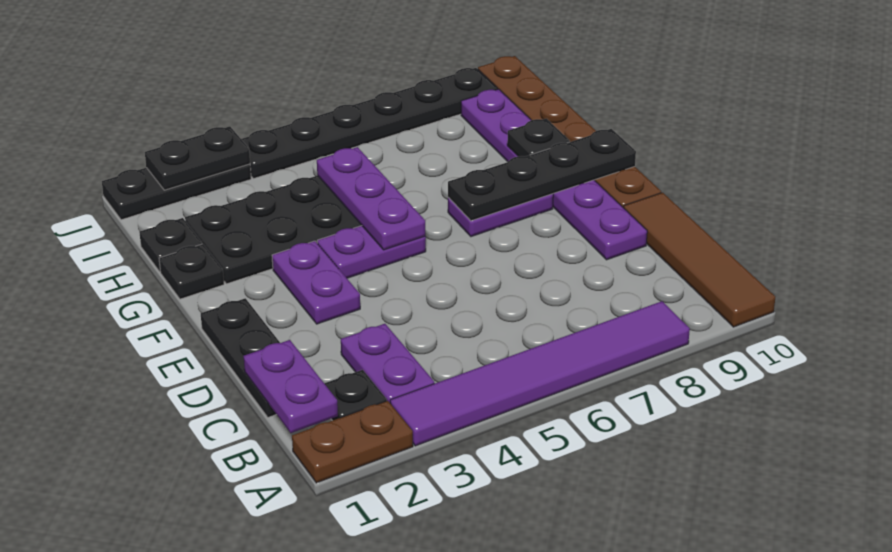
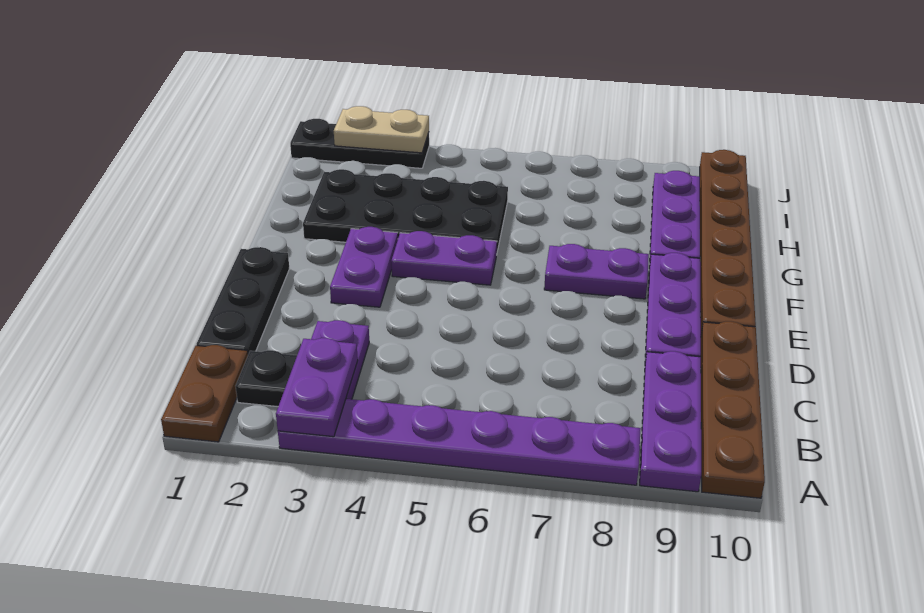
brown 1x2 plate [292,401,413,483] -> brown 1x2 plate turned to [161,345,248,442]
purple 1x6 tile [390,301,690,446] -> purple 1x6 plate [278,399,641,485]
brown 1x4 tile [624,192,775,327] -> brown 1x4 plate [700,321,765,498]
purple 1x2 plate [244,340,338,433] -> purple 1x2 plate moved to [276,338,358,437]
purple 1x3 plate [317,147,425,250] -> purple 1x3 plate moved to [640,351,701,492]
black 1x4 plate [448,129,636,221] -> none
black 1x1 plate [159,244,224,299] -> none
black 1x1 plate [507,118,570,156] -> none
black 1x1 plate [139,218,202,272] -> none
black 1x2 plate [145,126,250,190] -> tan 1x2 plate [334,106,429,153]
black 1x6 plate [241,68,498,179] -> none

